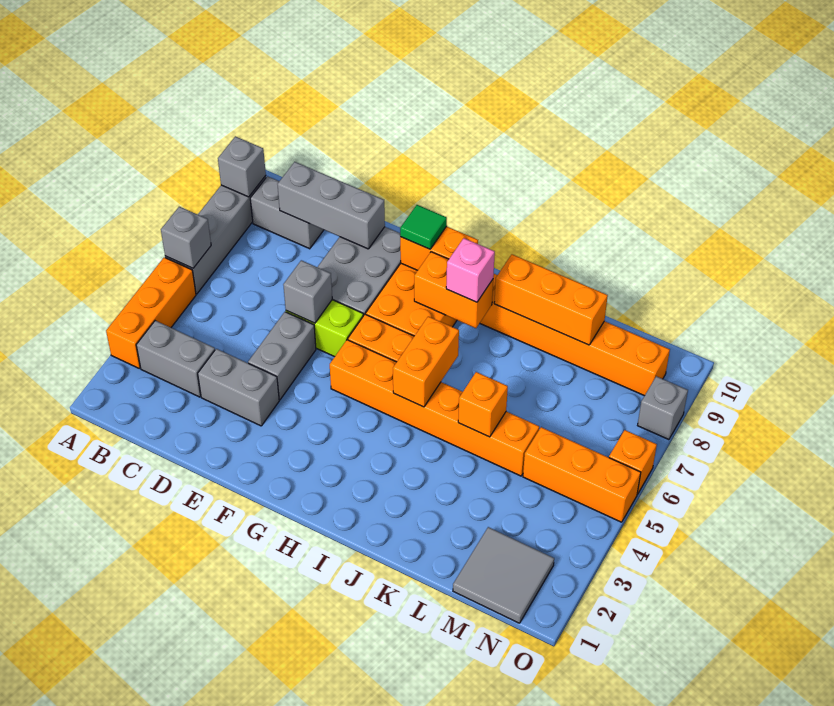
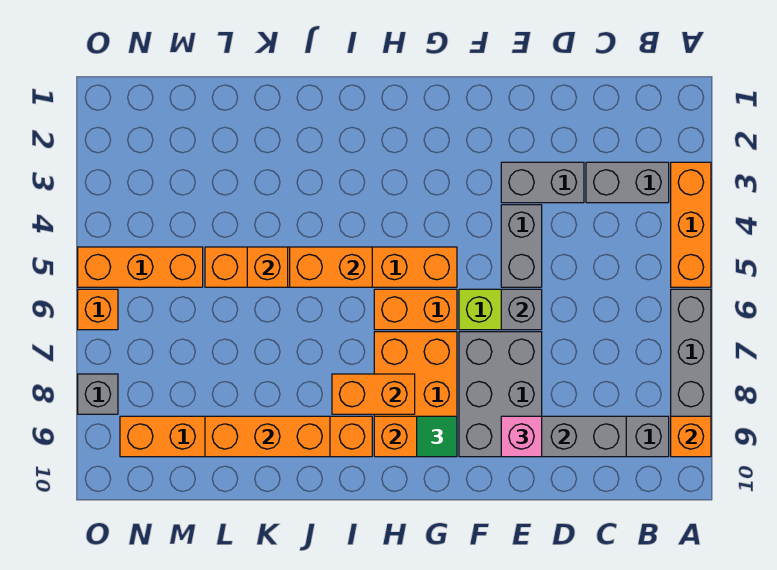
grey 1x1 brick [161,207,211,268] -> none
grey 1x1 brick [218,136,266,197] -> orange 1x1 brick [671,416,711,457]
orange 1x2 brick [393,316,459,407] -> orange 1x2 brick turned to [290,247,372,287]
pink 1x1 brick [446,238,495,302] -> pink 1x1 brick moved to [501,416,542,457]
grey 2x2 tile [453,527,554,623] -> none

